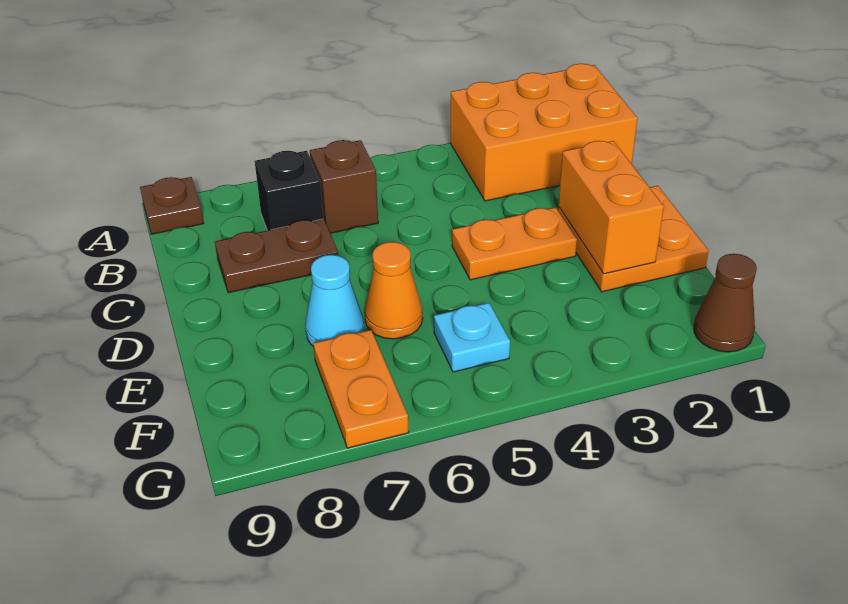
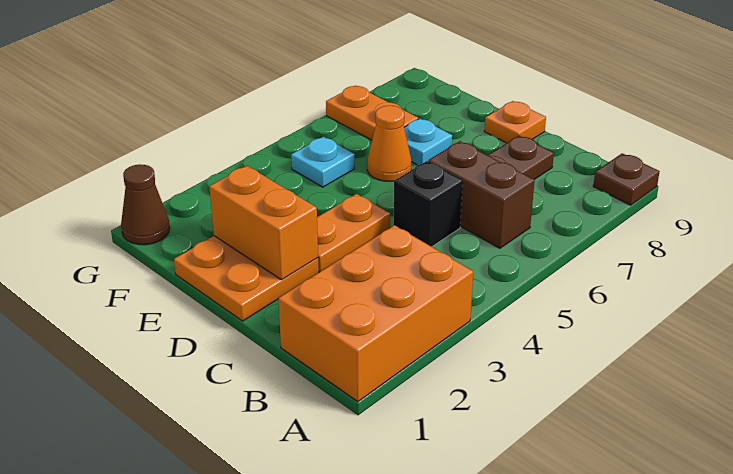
brown 1x1 brick [310,140,378,233] -> brown 1x2 brick [428,141,535,248]
black 1x1 brick [255,151,323,231] -> black 1x1 brick moved to [393,161,463,247]
none -> orange 1x1 plate [484,101,546,143]
cyan 1x1 cone [305,255,364,347] -> cyan 1x1 plate [404,119,452,165]

